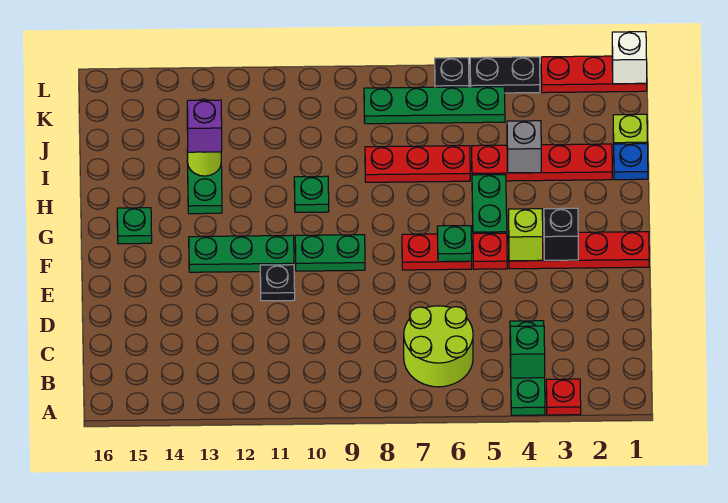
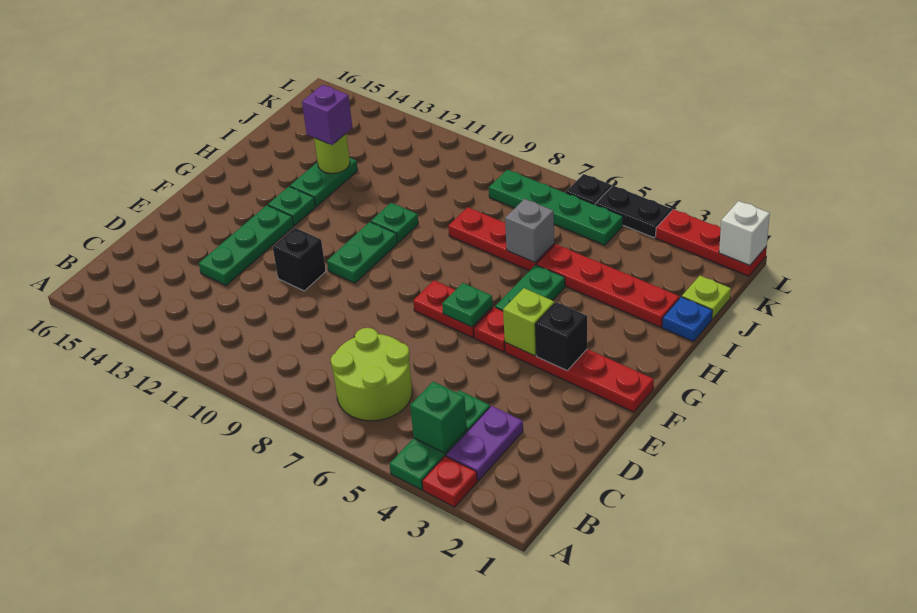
none -> purple 1x2 plate [446,406,523,481]
black 1x1 plate [260,265,295,301] -> black 1x1 brick [273,228,326,291]
green 1x2 plate [295,235,365,271] -> green 1x2 plate turned to [327,222,397,283]
green 1x3 plate [189,235,294,272] -> green 1x3 plate turned to [199,205,294,286]
green 1x1 plate [117,208,152,244] -> green 1x1 plate moved to [268,187,316,225]
grey 1x1 brick [507,121,541,173] -> grey 1x1 brick moved to [505,199,554,263]

